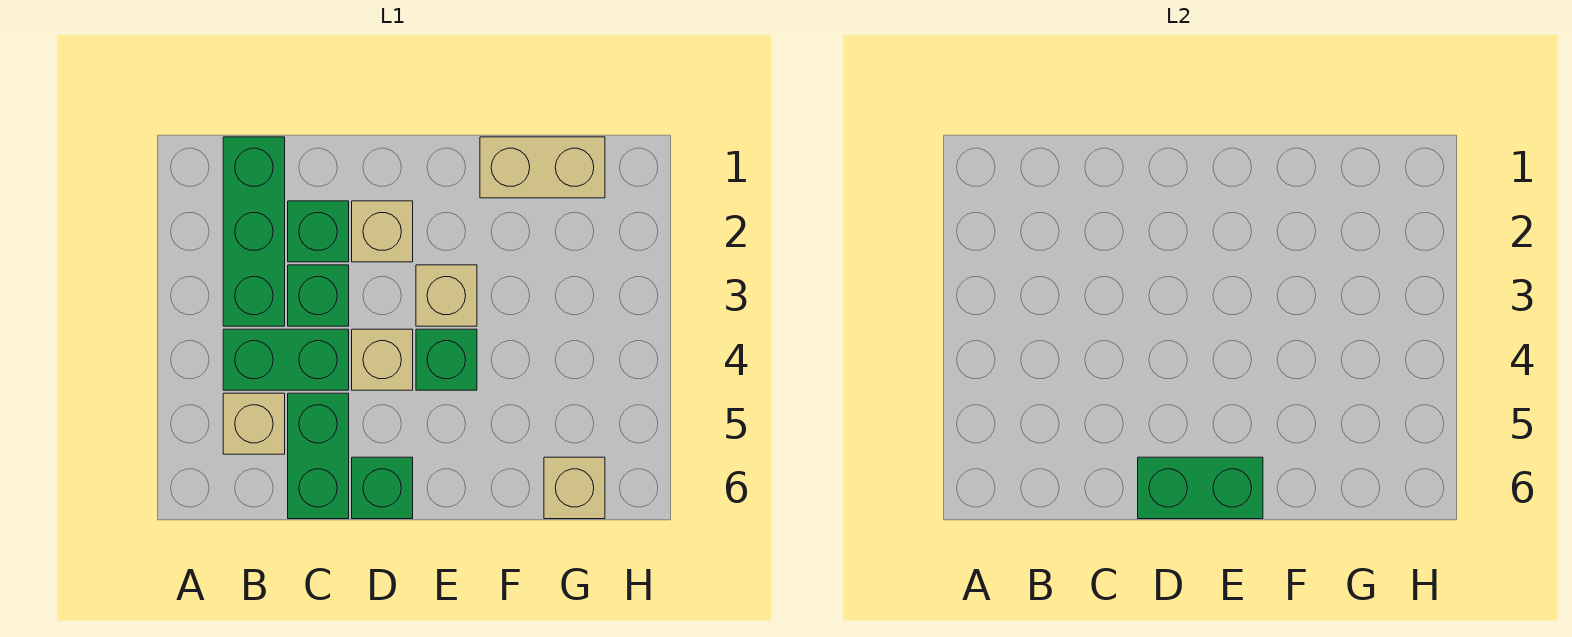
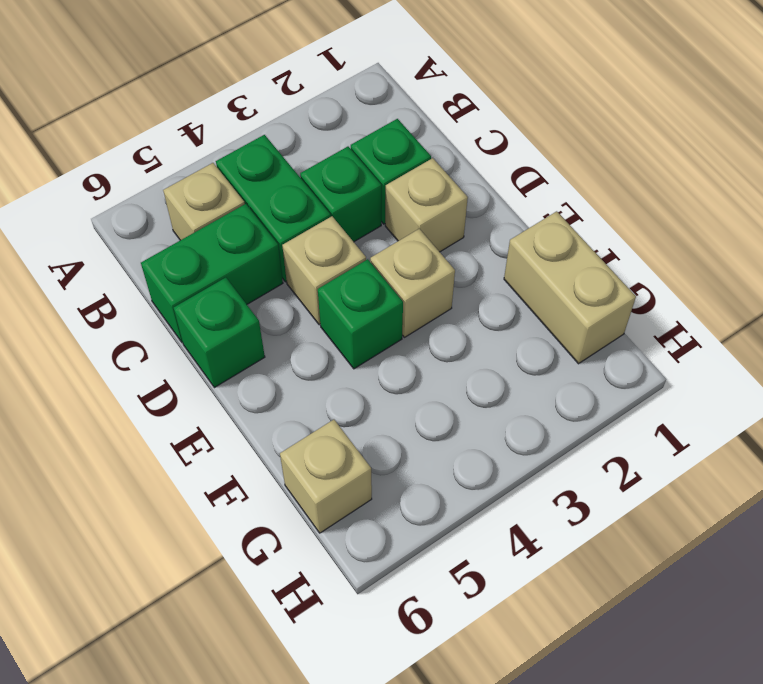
green 1x3 brick [223,137,285,326] -> none
green 1x2 brick [1138,457,1263,519] -> none

